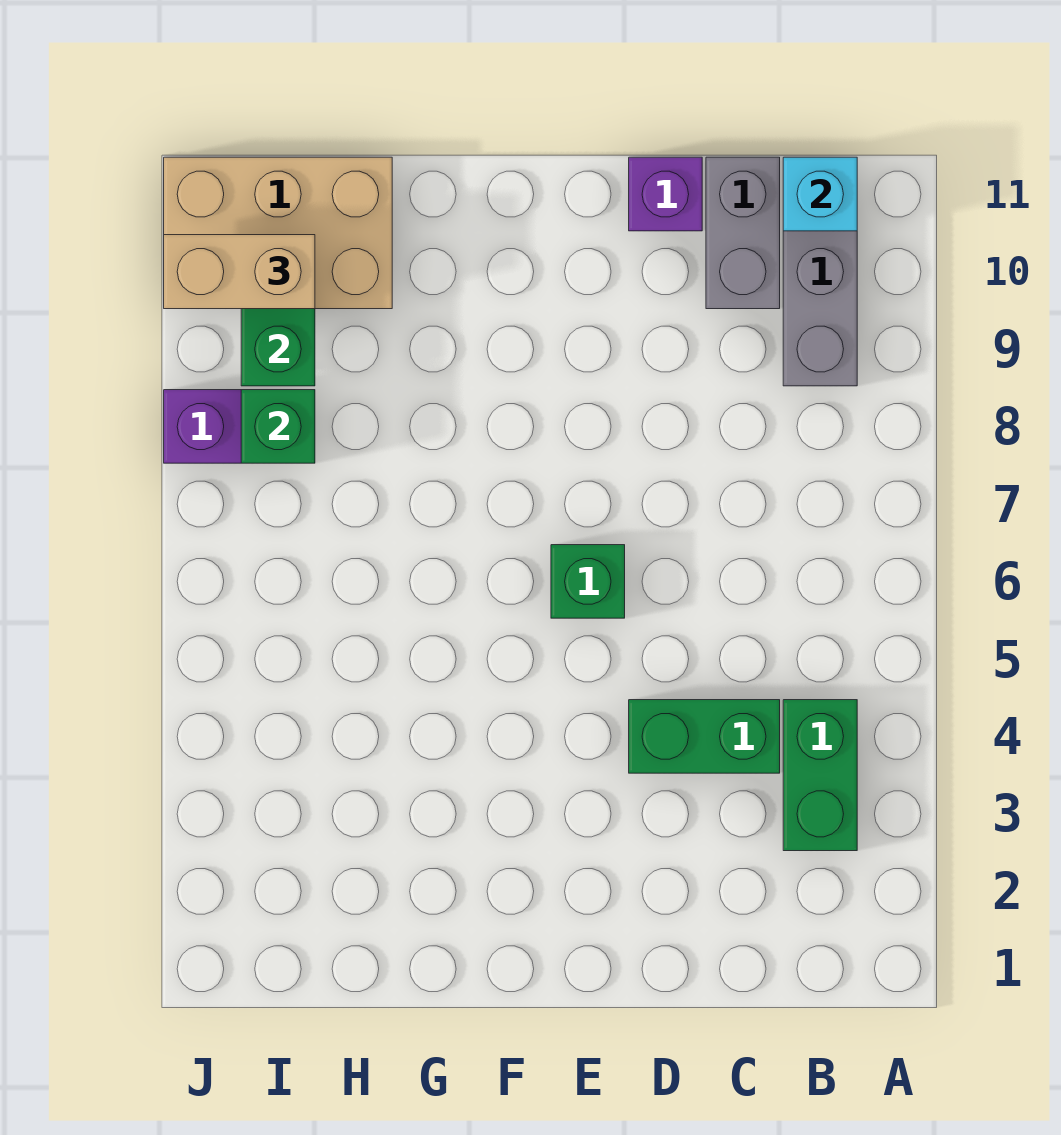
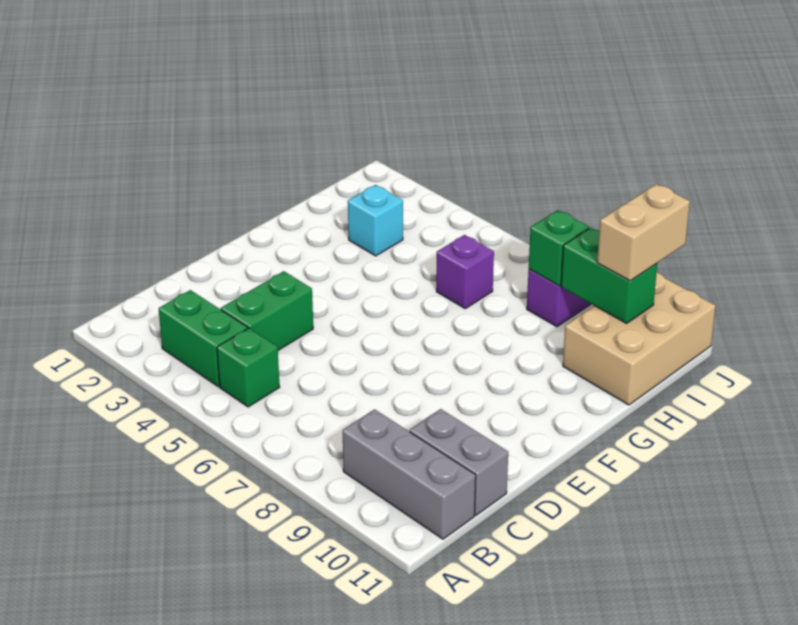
cyan 1x1 brick [783,157,857,231] -> cyan 1x1 brick moved to [348,185,403,256]
purple 1x1 brick [629,157,702,231] -> purple 1x1 brick moved to [436,235,494,309]
green 1x1 brick [551,545,625,618] -> green 1x1 brick moved to [217,328,280,407]

